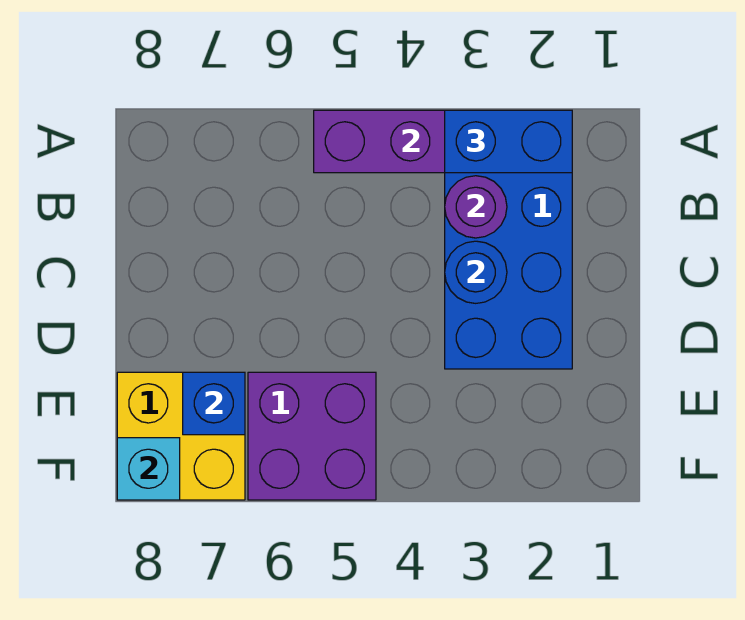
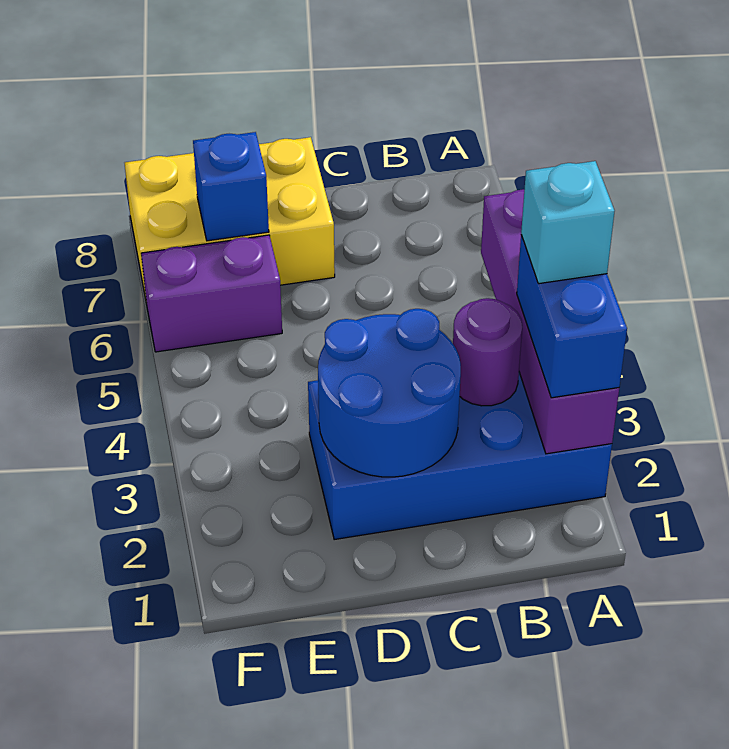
blue 1x1 round brick [445,241,507,303] -> blue 2x2 round brick [318,309,461,477]
purple 2x2 brick [248,372,376,500] -> purple 1x2 brick [141,235,282,352]
yellow 2x2 brick [117,372,245,500] -> yellow 2x3 brick [125,137,335,304]
cyan 1x1 brick [117,438,180,500] -> cyan 1x1 brick moved to [521,161,614,284]

